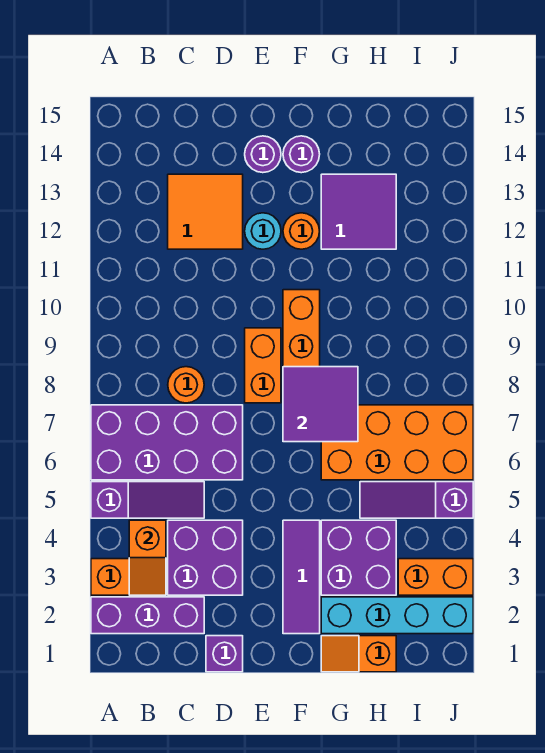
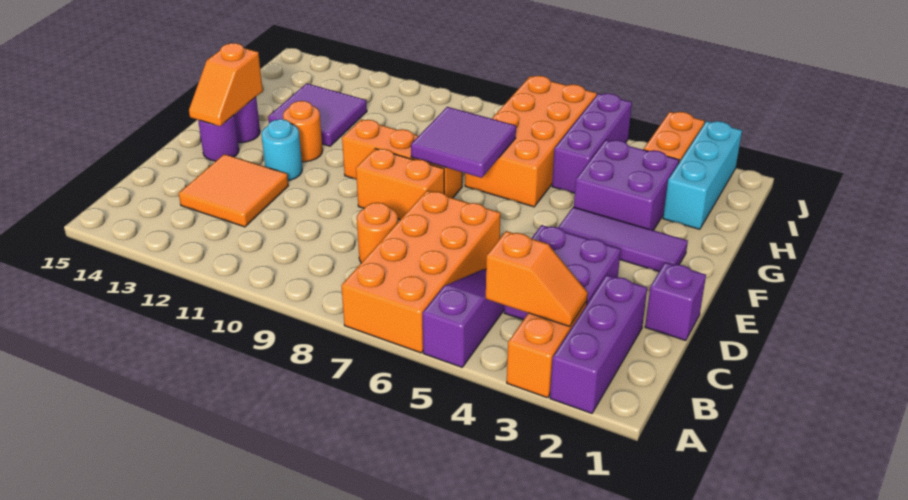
purple 2x4 brick [91,405,243,480] -> orange 2x4 brick [341,191,500,353]
orange 1x2 slope [321,636,396,672] -> orange 1x2 slope moved to [189,43,263,126]
cyan 1x4 brick [321,597,473,634] -> cyan 1x3 brick [663,121,742,229]
purple 1x3 slope [360,482,473,518] -> purple 1x3 brick [552,93,632,193]

